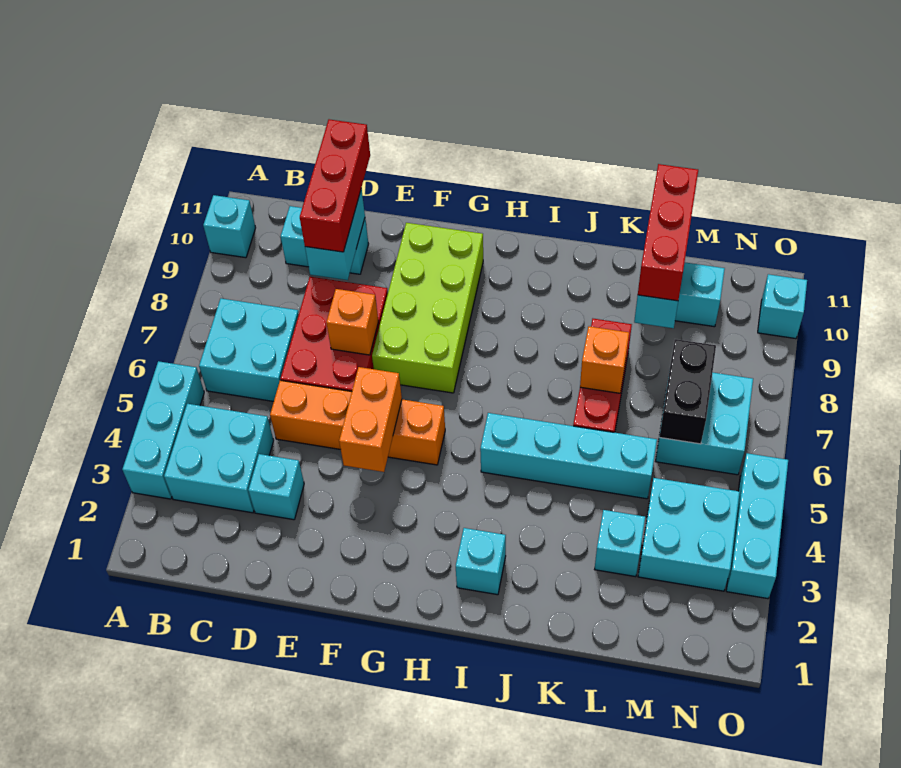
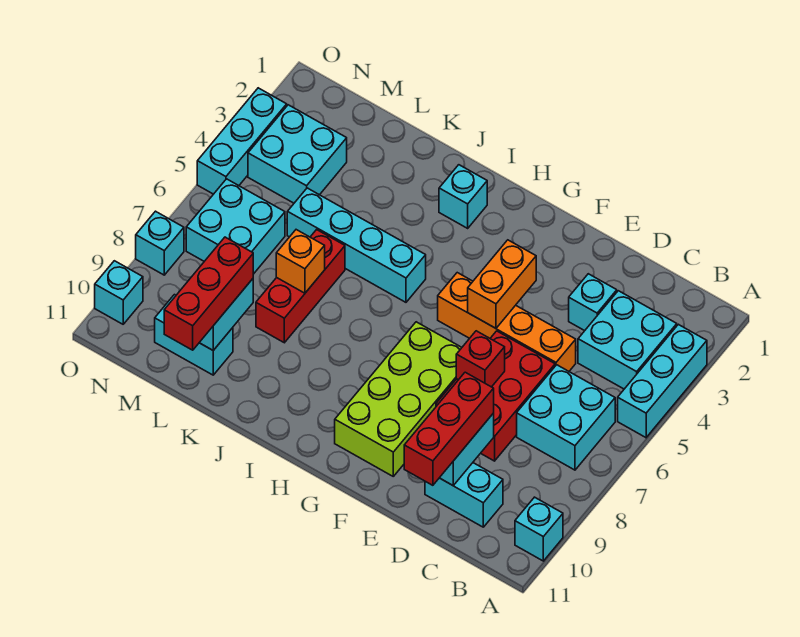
orange 1x1 brick [326,289,378,355] -> red 1x1 brick [456,331,505,387]
cyan 1x1 brick [595,510,645,577] -> cyan 1x1 brick moved to [136,211,184,275]
black 1x2 brick [660,339,716,444] -> none

